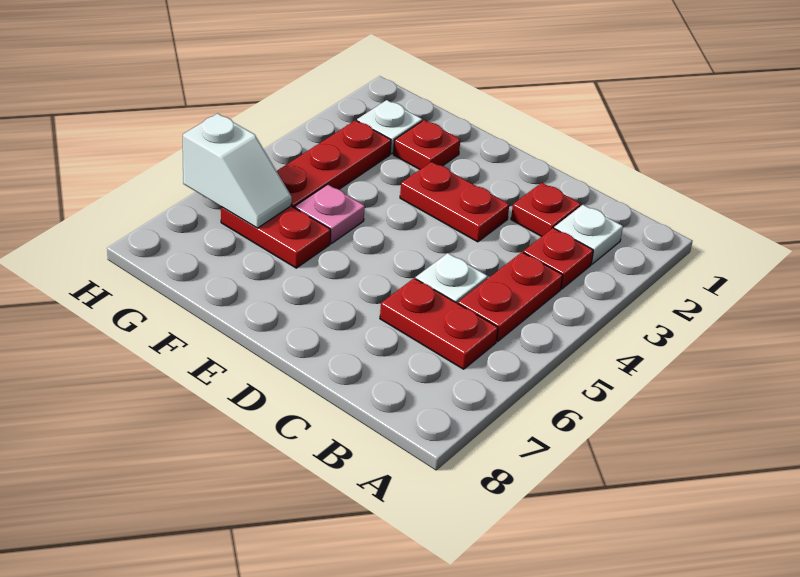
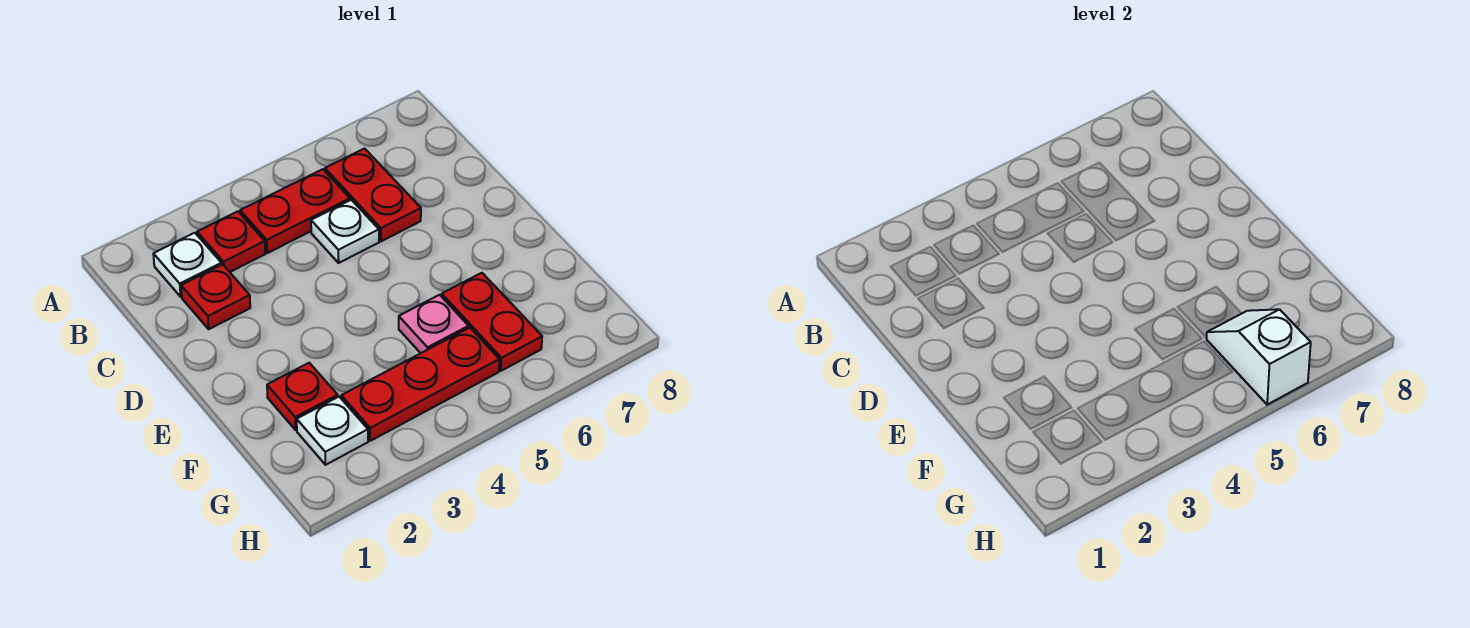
red 1x2 plate [400,162,509,242] -> none

